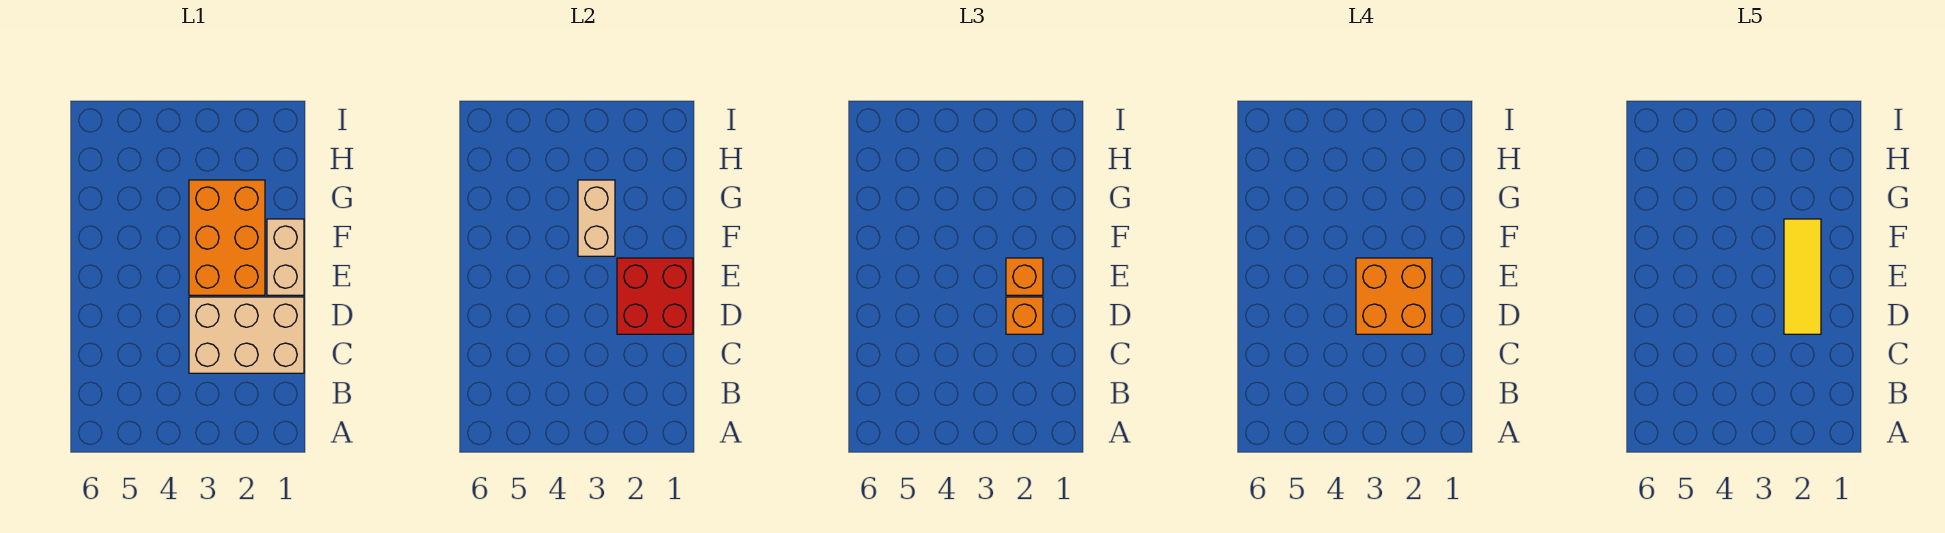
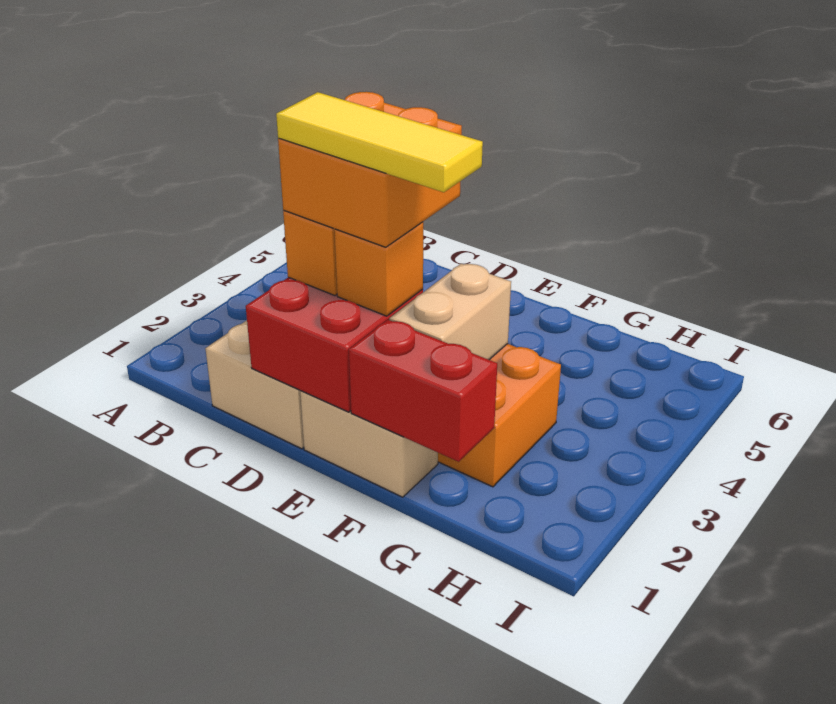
none -> red 1x2 brick [349,320,497,462]
tan 1x2 brick [578,180,615,256] -> tan 1x2 brick turned to [389,264,511,360]

